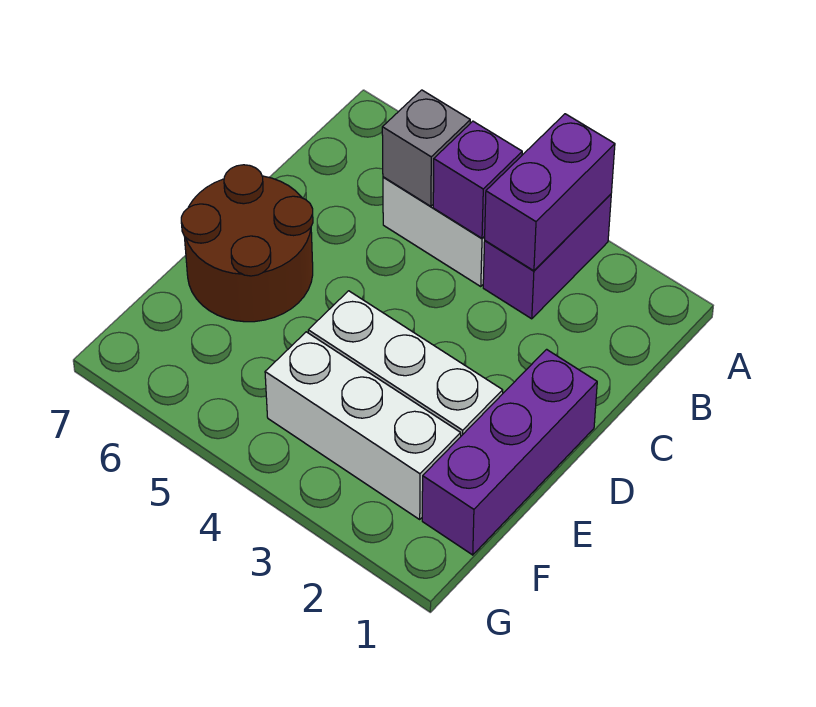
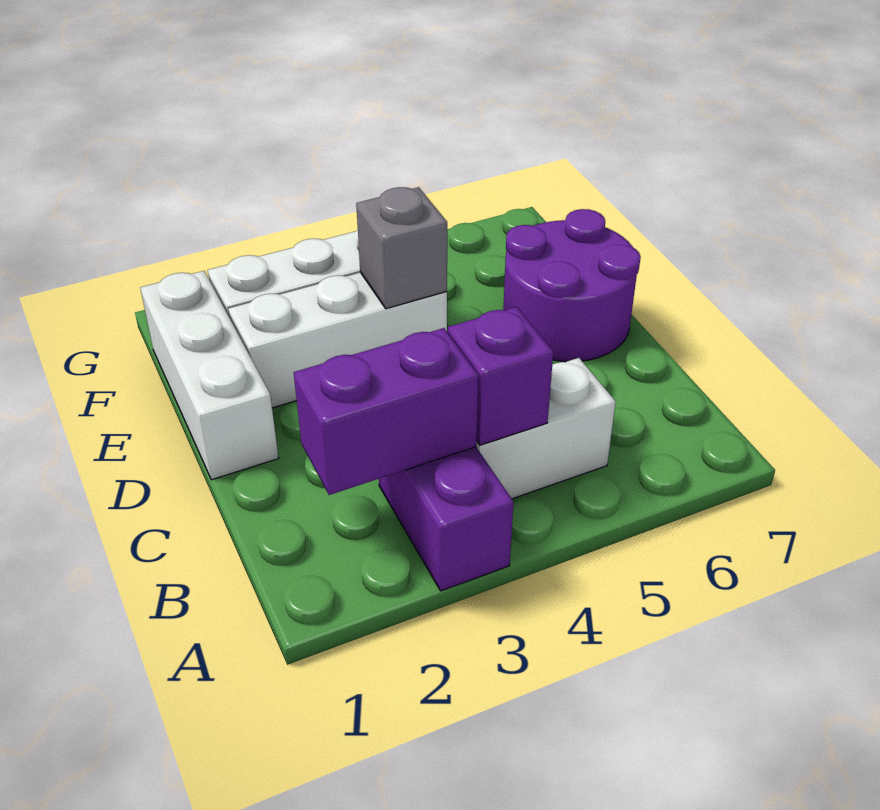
purple 1x2 brick [484,114,615,271] -> purple 1x2 brick turned to [294,328,478,495]
grey 1x1 brick [382,90,470,206] -> grey 1x1 brick moved to [356,187,447,309]
purple 1x3 brick [422,349,597,555] -> white 1x3 brick [140,271,278,480]
brown 2x2 round brick [181,165,313,322] -> purple 2x2 round brick [503,209,641,362]

